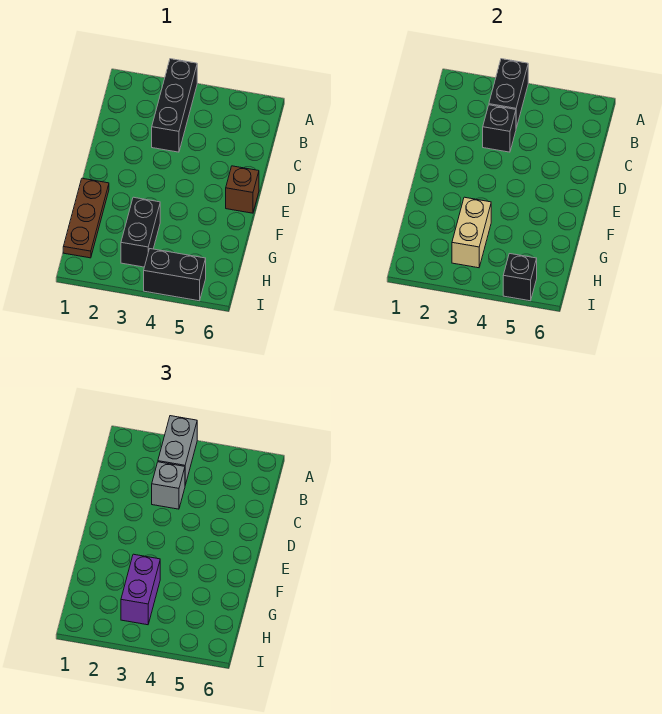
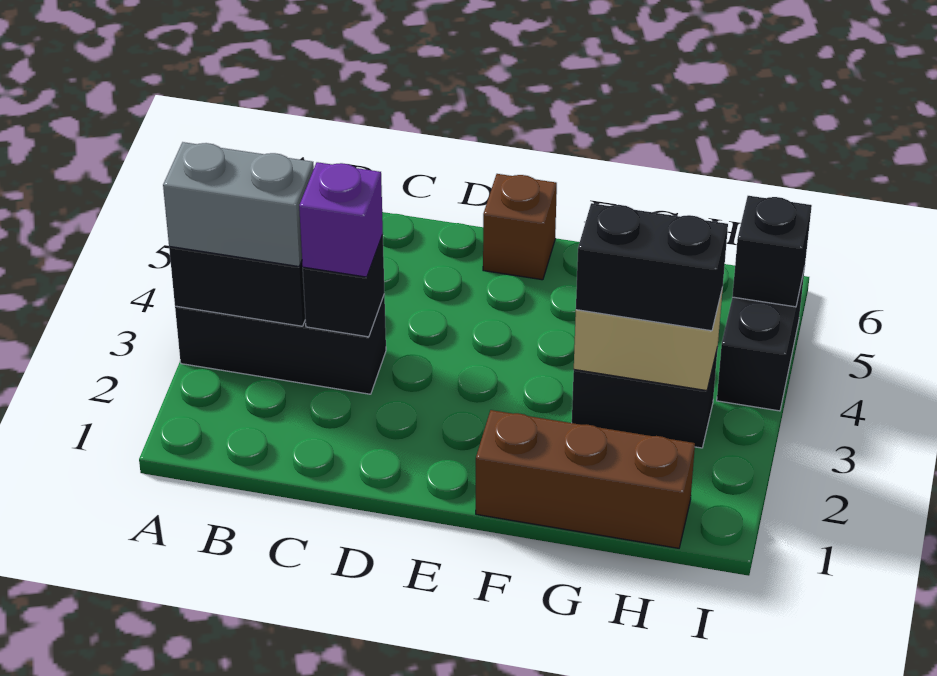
grey 1x1 brick [152,462,185,509] -> purple 1x1 brick [299,162,383,277]
brown 1x3 plate [63,178,109,258] -> brown 1x3 brick [476,410,695,548]
purple 1x2 brick [121,554,160,625] -> black 1x2 brick [576,203,728,331]

